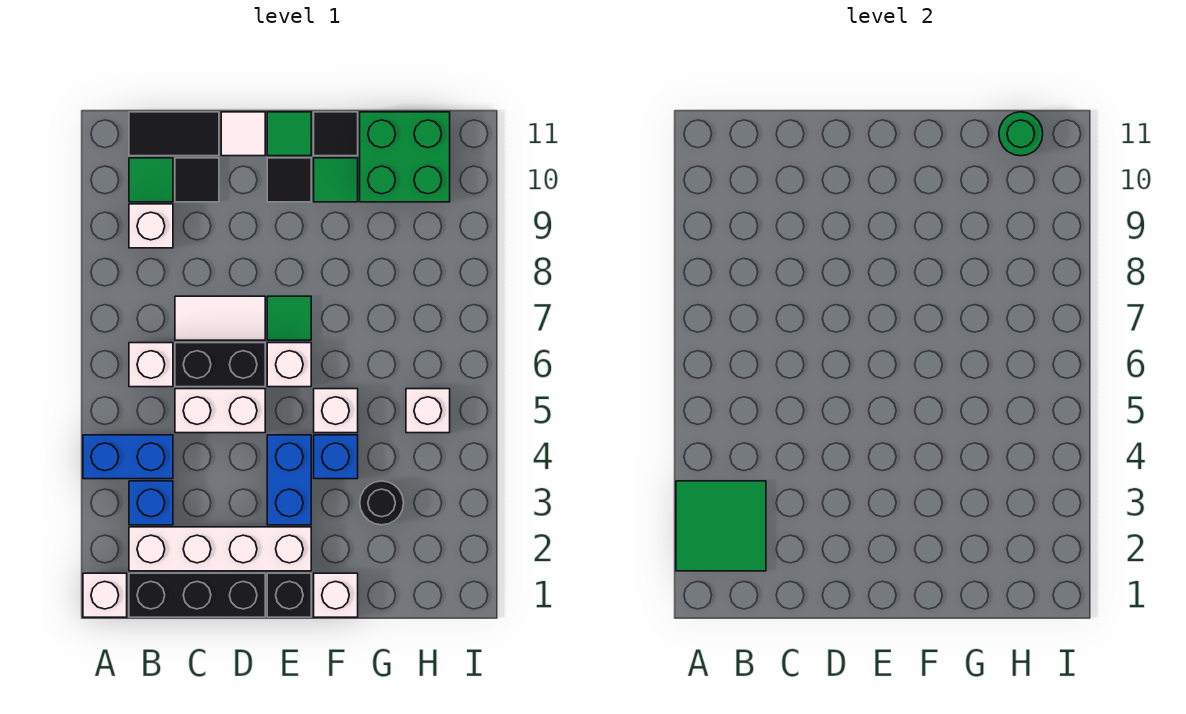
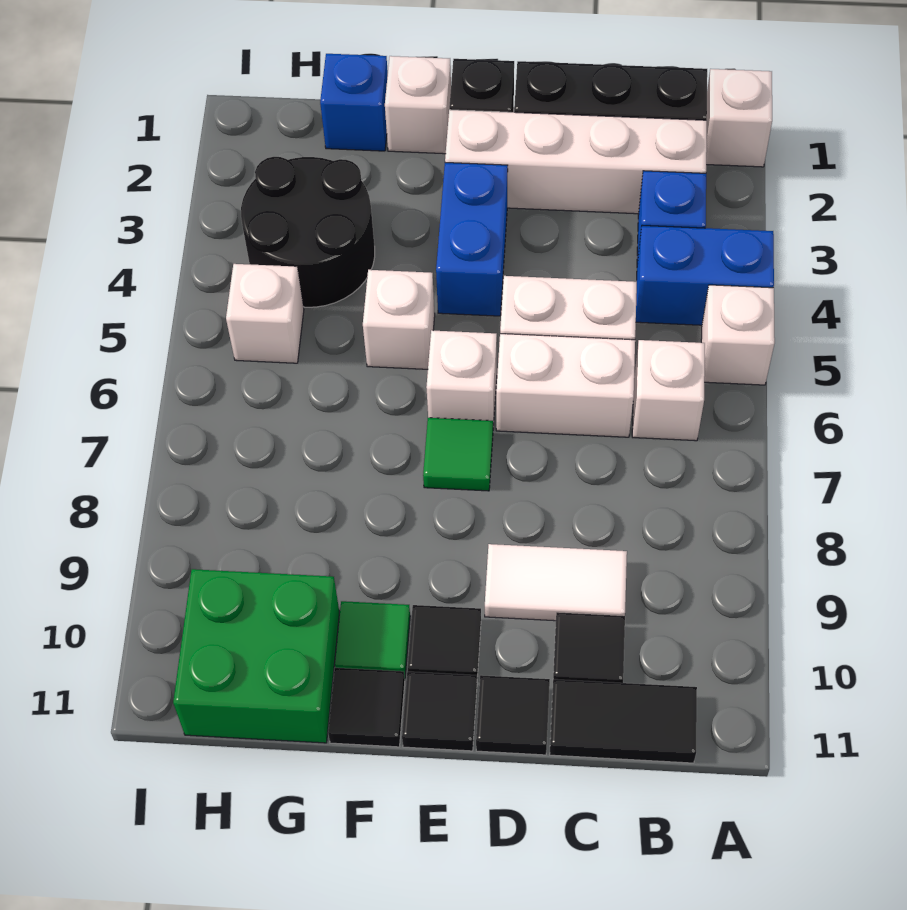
green 2x2 tile [676,481,766,571] -> none
white 1x1 brick [129,204,173,248] -> white 1x1 brick moved to [701,285,775,385]
green 1x1 tile [129,158,173,202] -> none
black 1x2 brick [175,343,265,387] -> white 1x2 brick [496,334,635,437]
white 1x2 tile [175,296,265,340] -> white 1x2 tile moved to [485,544,627,621]
white 1x1 tile [221,112,265,156] -> black 1x1 tile [476,675,550,755]
green 1x1 tile [267,112,311,156] -> black 1x1 tile [402,672,477,751]
blue 1x1 brick [314,435,358,479] -> blue 1x1 brick moved to [320,54,388,151]
black 1x1 round brick [360,481,404,525] -> black 2x2 round brick [241,157,375,307]
green 1x1 round brick [999,112,1043,156] -> none

